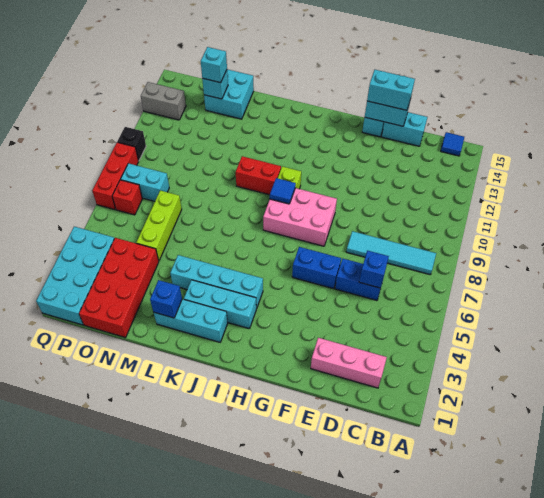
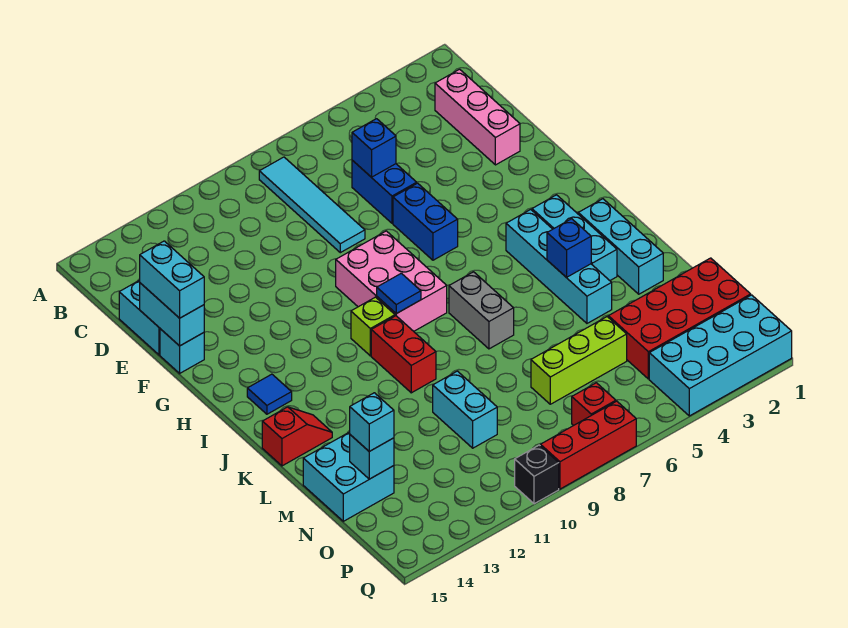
blue 1x1 tile [441,132,464,156] -> blue 1x1 tile moved to [247,374,292,414]
none -> red 1x2 slope [262,407,332,466]
blue 1x1 brick [150,280,182,318] -> blue 1x1 brick moved to [547,219,591,278]
cyan 1x2 brick [121,163,169,201] -> cyan 1x2 brick moved to [433,371,497,448]
grey 1x2 brick [141,82,186,120] -> grey 1x2 brick moved to [449,272,514,349]

